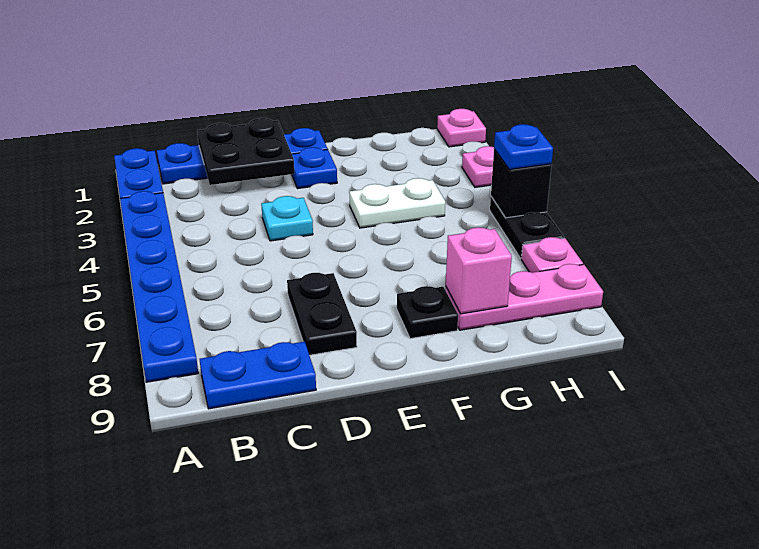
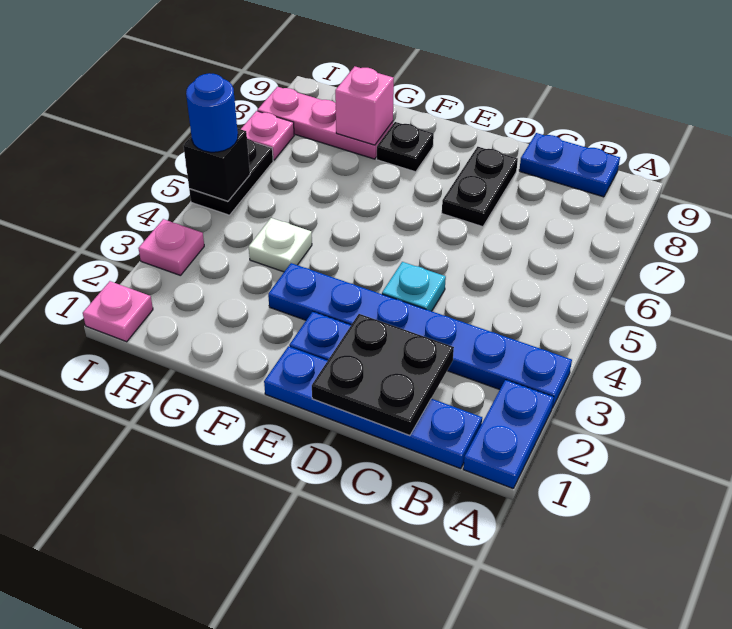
blue 1x6 plate [120,191,198,382] -> blue 1x6 plate turned to [268,263,572,408]
white 1x2 plate [349,178,445,228] -> white 1x1 plate [249,218,312,272]
blue 1x1 plate [494,124,553,170] -> blue 1x1 round brick [186,73,238,152]

